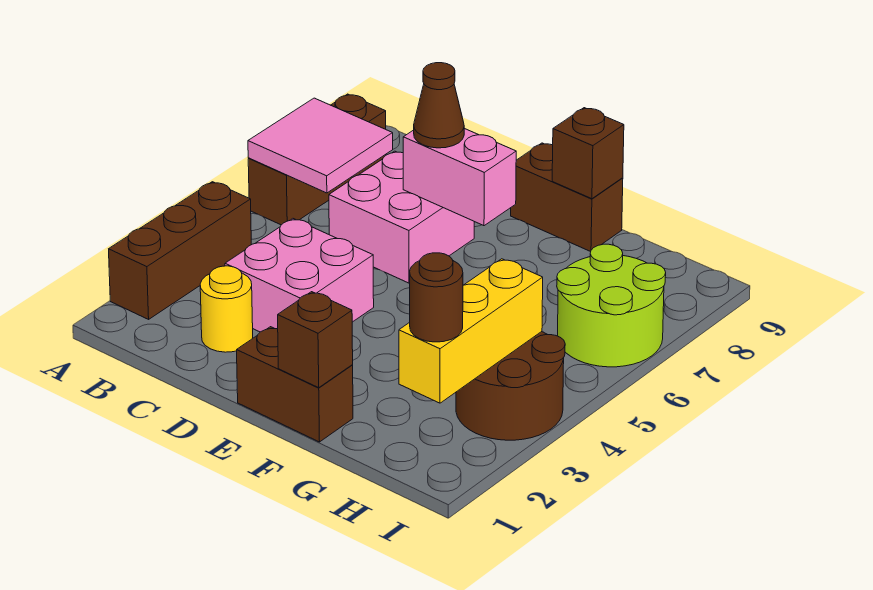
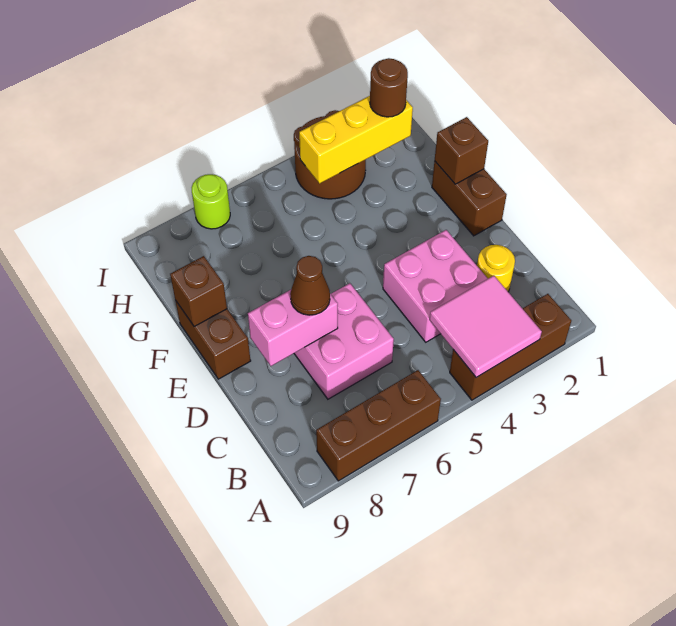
pink 2x2 tile [248,98,393,193] -> pink 2x2 tile moved to [430,276,542,377]
pink 1x2 brick [403,128,516,226] -> pink 1x2 brick turned to [248,290,338,366]
lime 2x2 round brick [557,244,666,367] -> lime 1x1 round brick [192,174,230,229]

